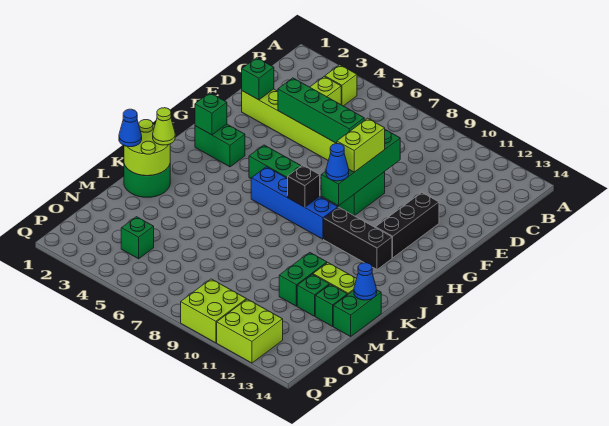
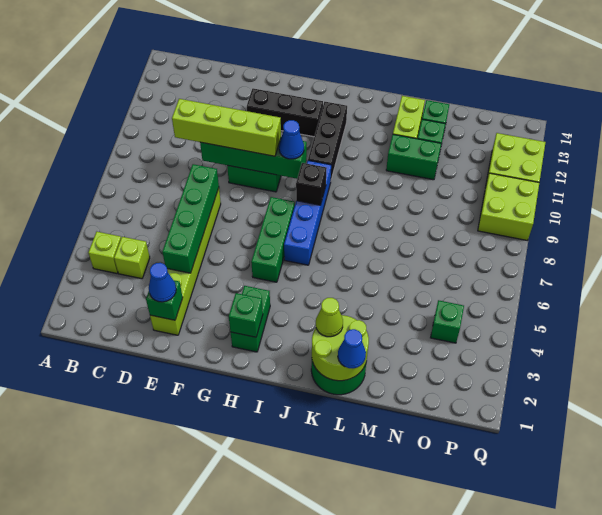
lime 1x2 brick [337,118,385,172] -> lime 1x4 brick [172,99,281,156]
green 1x2 brick [333,290,381,336] -> none
blue 1x1 cone [354,263,377,300] -> blue 1x1 cone moved to [149,263,176,302]

